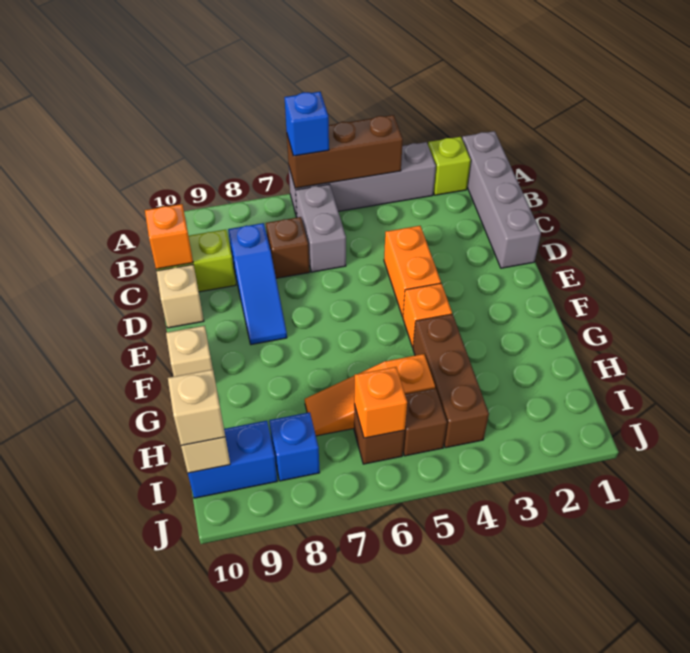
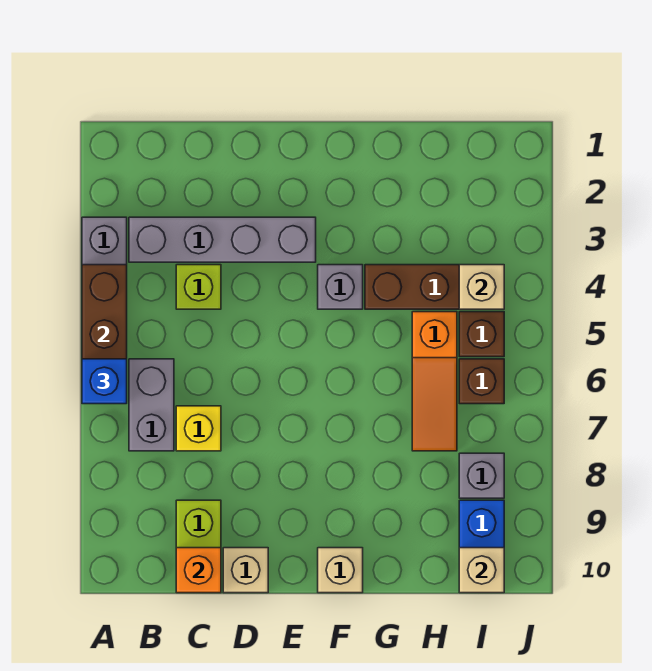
grey 1x4 brick [462,131,541,268] -> grey 1x4 brick moved to [129,217,316,262]
lime 1x1 brick [428,137,471,195] -> lime 1x1 brick moved to [176,265,221,309]
grey 1x2 brick [296,184,346,272] -> grey 1x2 brick turned to [129,359,174,451]
brown 1x1 brick [266,217,310,278] -> yellow 1x1 brick [176,406,221,451]
blue 1x3 slope [228,223,287,345] -> none
orange 1x2 brick [384,226,441,317] -> none
orange 1x1 brick [403,283,452,347] -> grey 1x1 brick [318,265,363,309]
orange 1x1 brick [354,367,407,438] -> none
blue 1x1 brick [269,412,320,481] -> grey 1x1 brick [459,453,504,498]
tan 1x1 brick [168,369,225,446] -> tan 1x1 brick moved to [459,265,504,309]

